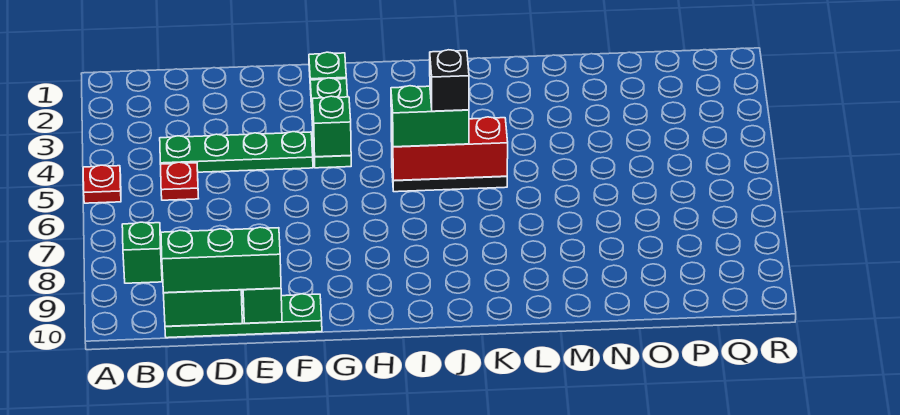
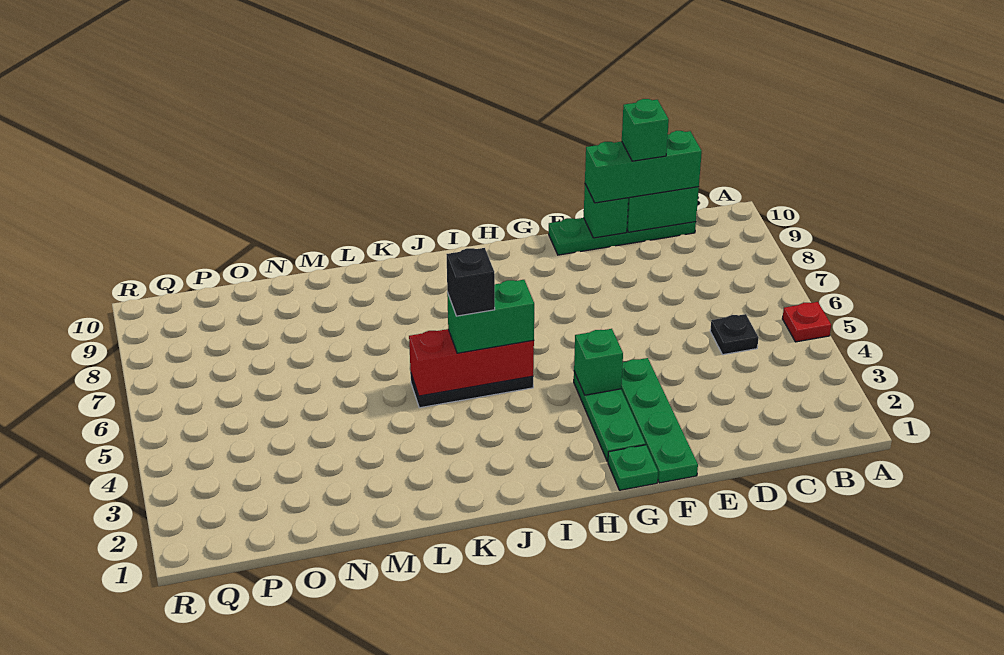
green 1x1 brick [122,222,162,283] -> green 1x1 brick moved to [622,99,669,161]
green 1x4 plate [160,132,313,172] -> green 1x4 plate turned to [621,358,698,483]
red 1x1 plate [161,162,199,200] -> black 1x1 plate [710,314,759,355]

